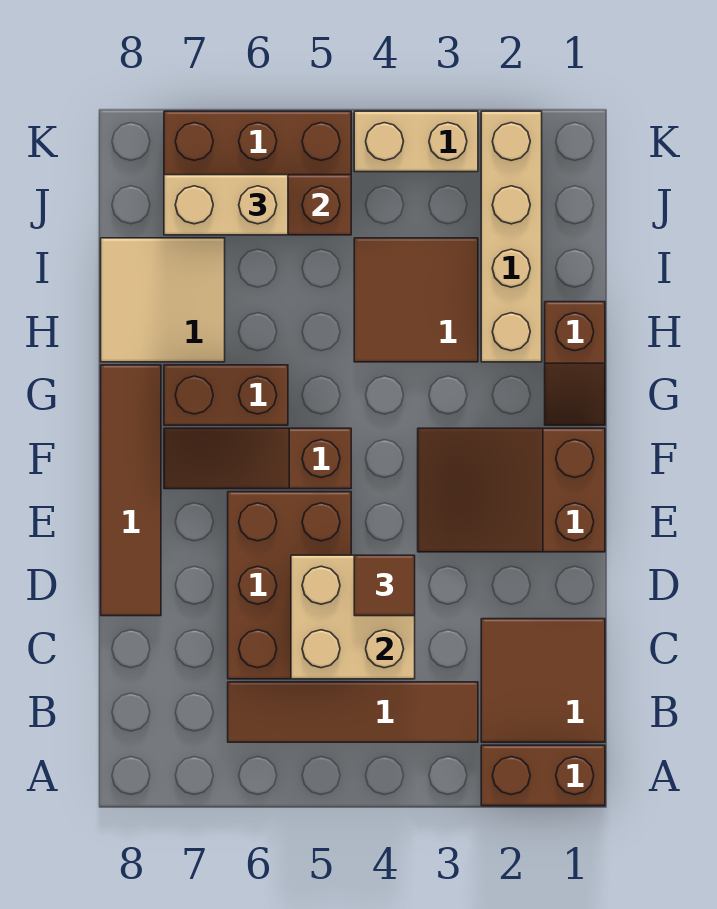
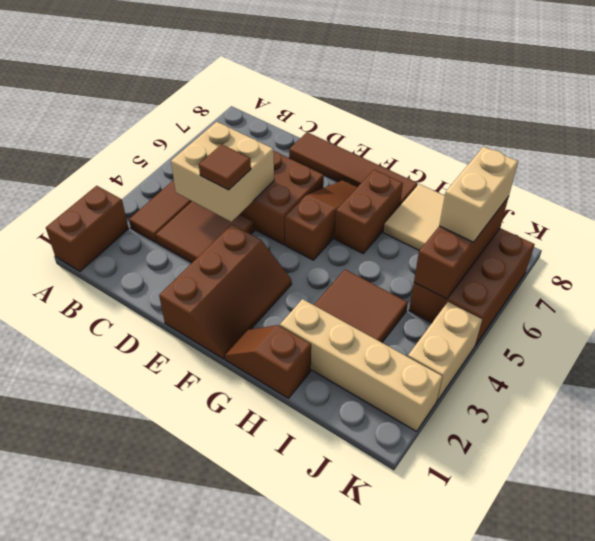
brown 2x2 tile [481,619,605,742] -> brown 2x2 tile moved to [156,201,255,263]
brown 2x3 slope [418,428,605,552] -> brown 2x3 slope turned to [159,225,292,359]

